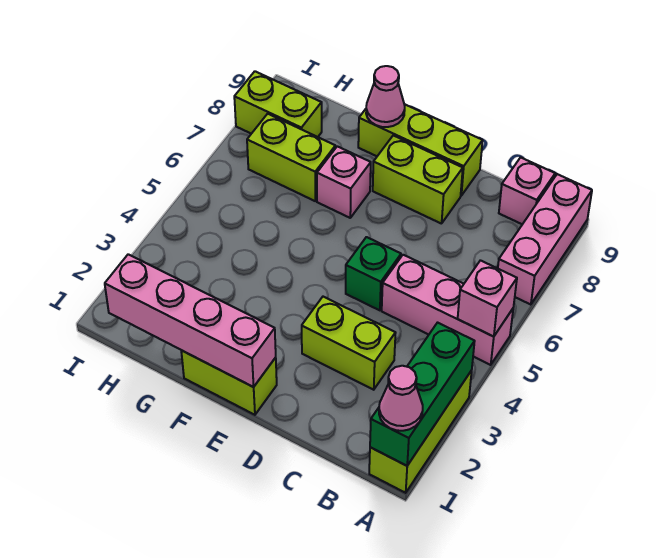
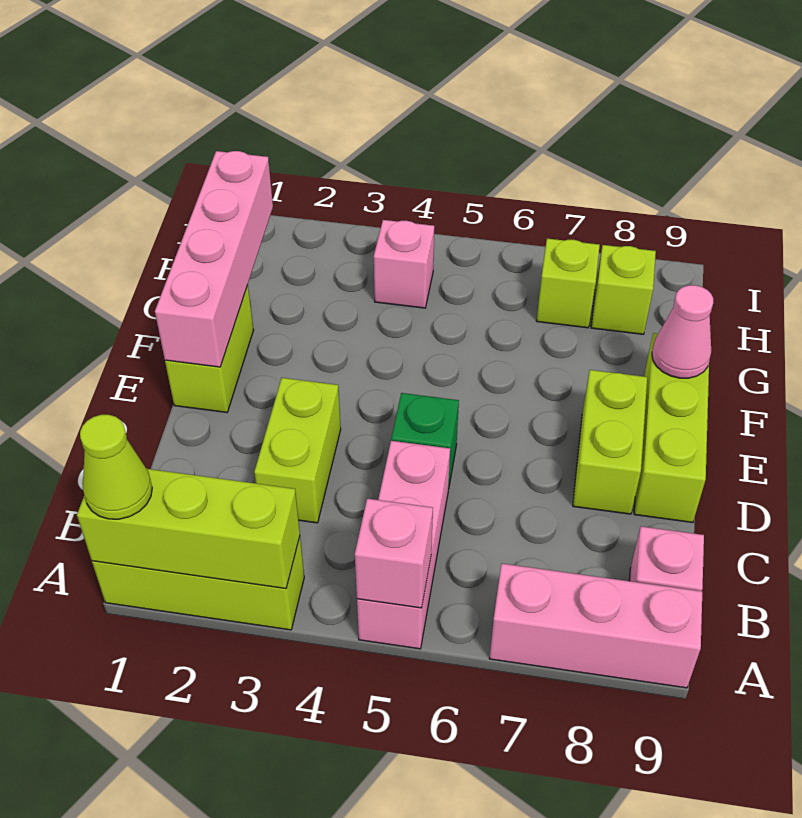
green 1x3 brick [370,323,475,466] -> lime 1x3 brick [77,469,300,589]
pink 1x1 cone [379,366,423,431] -> lime 1x1 cone [80,415,152,519]
pink 1x1 brick [317,146,371,218] -> pink 1x1 brick moved to [374,220,434,308]
lime 1x2 brick [247,114,335,201] -> lime 1x1 brick [536,239,600,328]
lime 1x2 brick [234,71,322,137] -> lime 1x1 brick [591,245,656,334]

